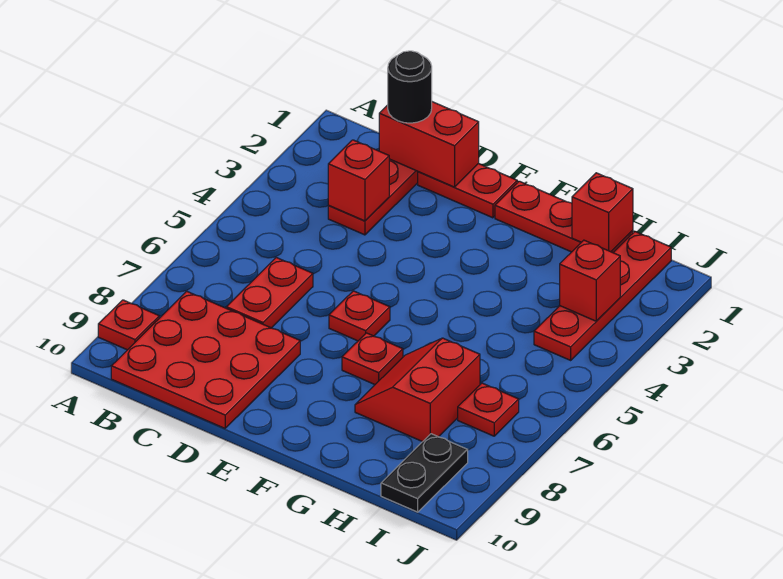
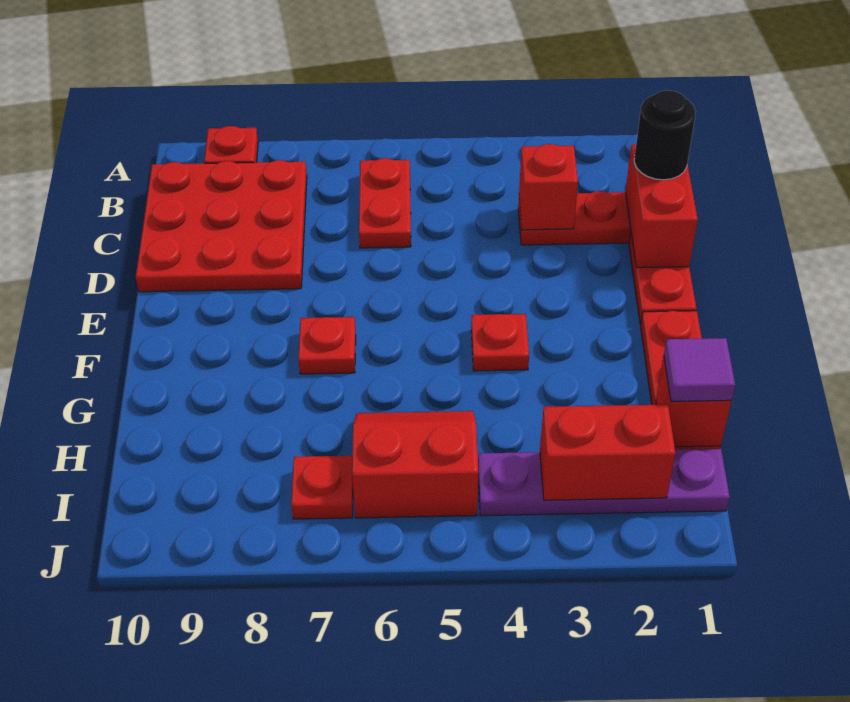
red 1x2 plate [226,258,313,328] -> red 1x2 plate turned to [359,158,411,248]
red 1x1 plate [329,291,390,341] -> red 1x1 plate moved to [471,314,529,371]
red 2x2 slope [355,338,480,442] -> red 2x2 slope moved to [352,411,478,518]
none -> purple 1x1 tile [664,338,735,402]
red 1x4 plate [534,232,671,360] -> purple 1x4 plate [478,449,730,516]
red 1x1 brick [560,240,620,321] -> red 1x2 brick [540,404,676,500]
black 1x2 plate [381,434,468,512] -> none

